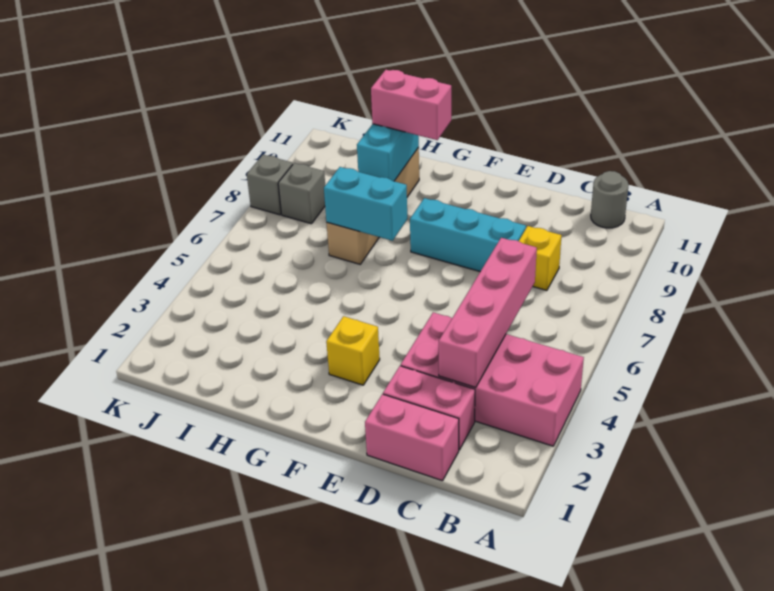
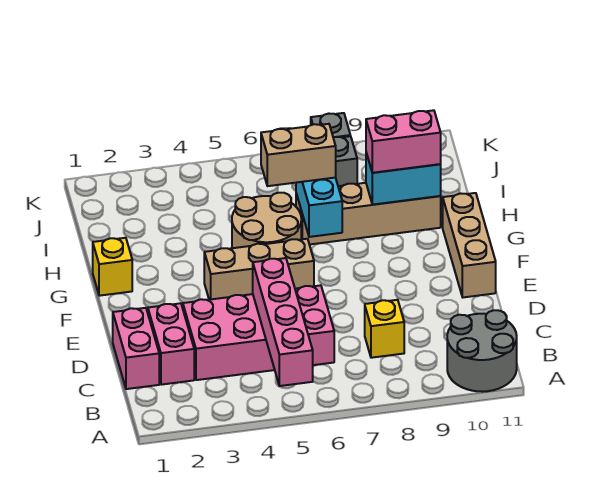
pink 2x4 brick [401,312,584,446] -> pink 2x4 brick turned to [183,285,334,380]
grey 1x1 round brick [591,171,629,228] -> grey 2x2 round brick [447,310,517,392]
pink 1x4 brick [439,238,537,388] -> pink 1x4 brick turned to [253,258,313,386]
cyan 1x3 brick [410,198,526,272] -> none
none -> tan 1x3 brick [443,193,496,297]
yellow 1x1 brick [326,316,380,385] -> yellow 1x1 brick moved to [93,238,132,296]
none -> tan 1x3 brick [204,239,314,300]
none -> tan 2x2 round brick [232,193,301,248]
pink 1x2 brick [371,70,451,140] -> pink 1x2 brick turned to [366,110,441,173]
none -> tan 1x2 brick [261,124,336,186]

